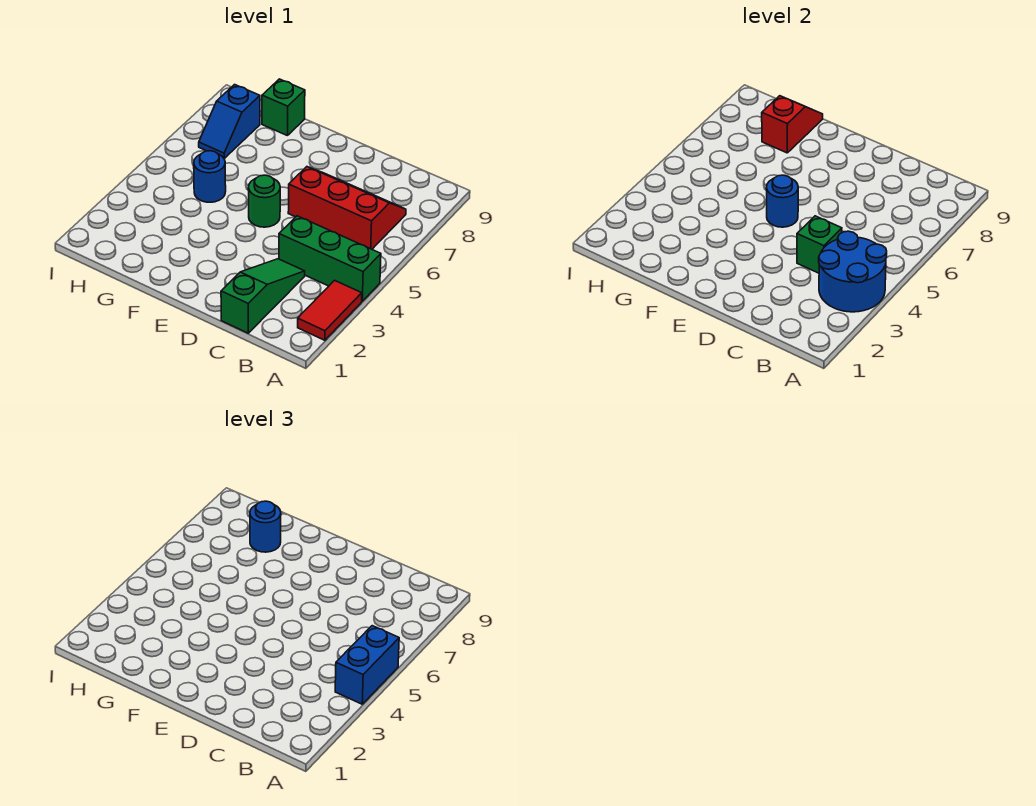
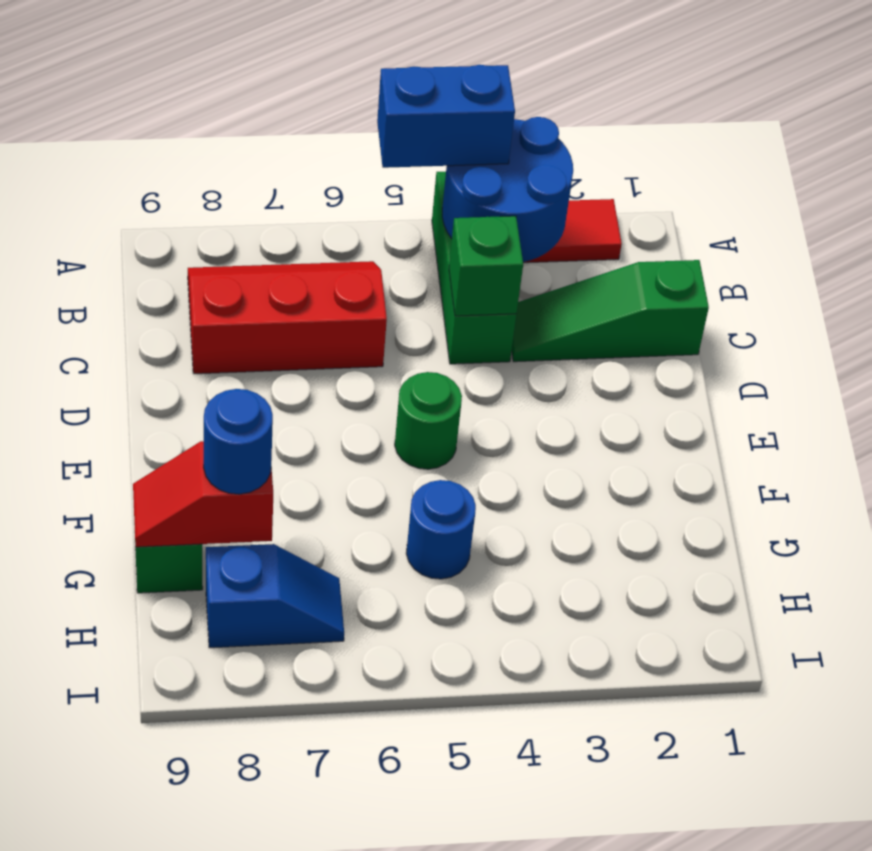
red 2x3 slope [288,167,406,249] -> red 2x3 slope turned to [188,261,387,374]
blue 1x1 round brick [766,175,798,227] -> none

